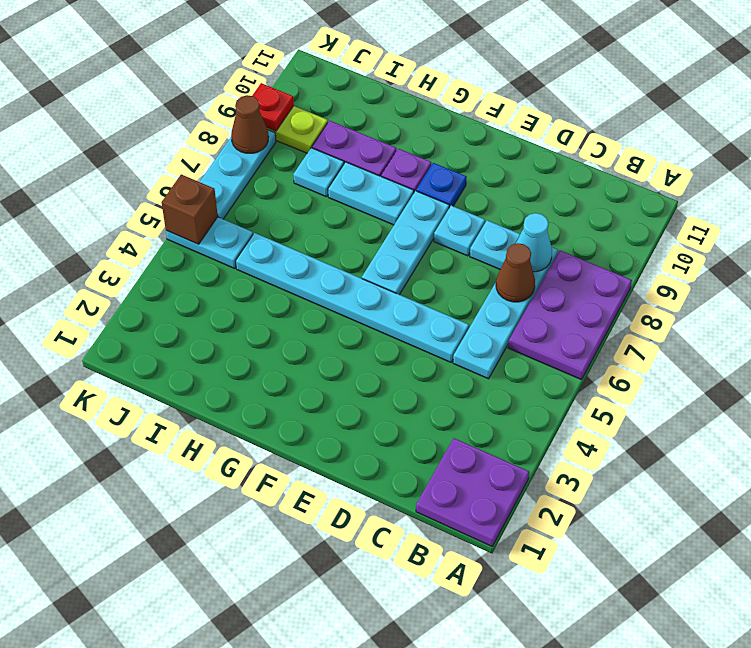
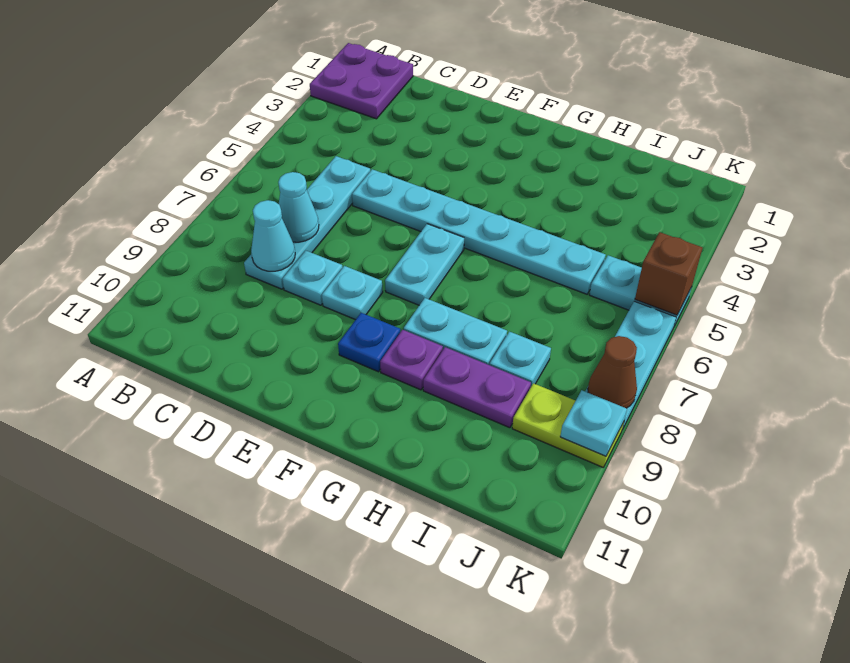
purple 2x3 plate [508,251,632,380] -> none
brown 1x1 cone [496,243,535,302] -> cyan 1x1 cone [278,172,319,242]
cyan 1x3 plate [362,191,449,295] -> cyan 1x2 plate [385,224,464,305]
red 1x1 plate [252,83,294,131] -> cyan 1x1 plate [560,390,627,456]

